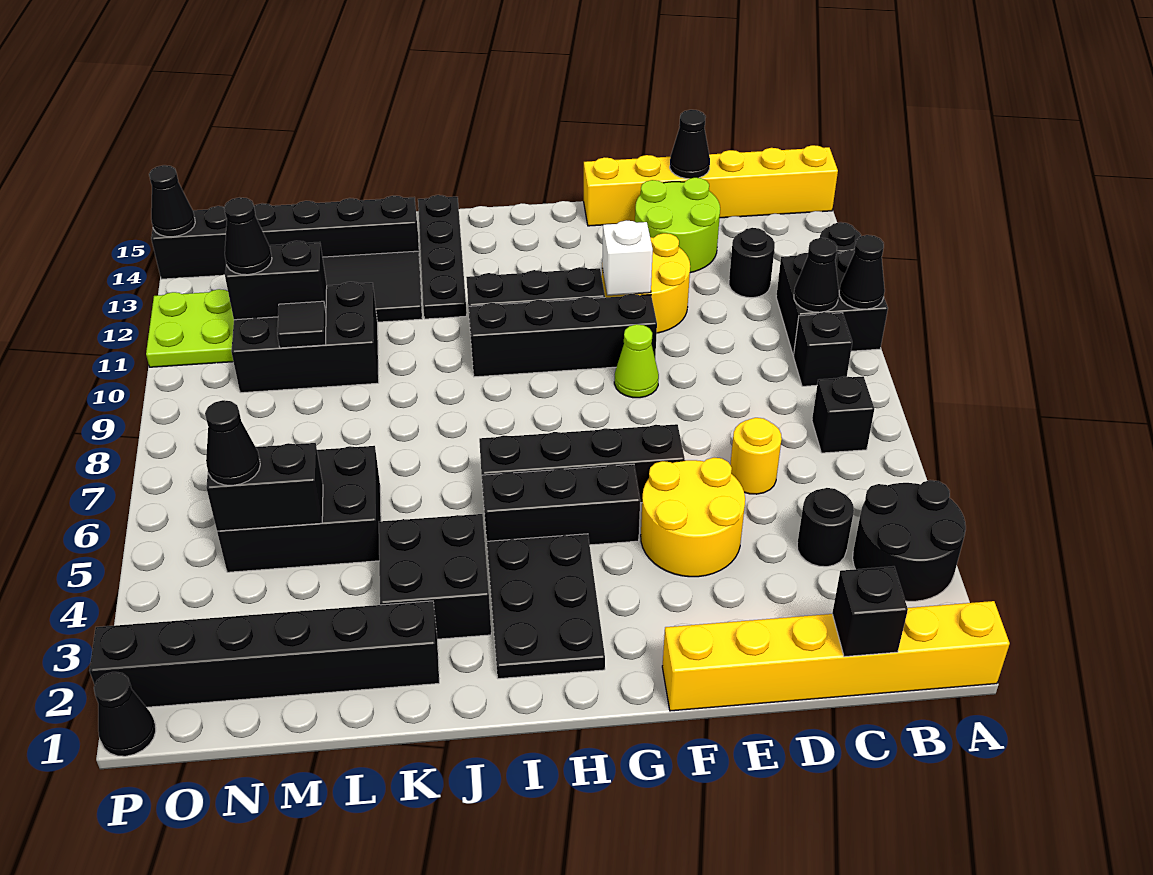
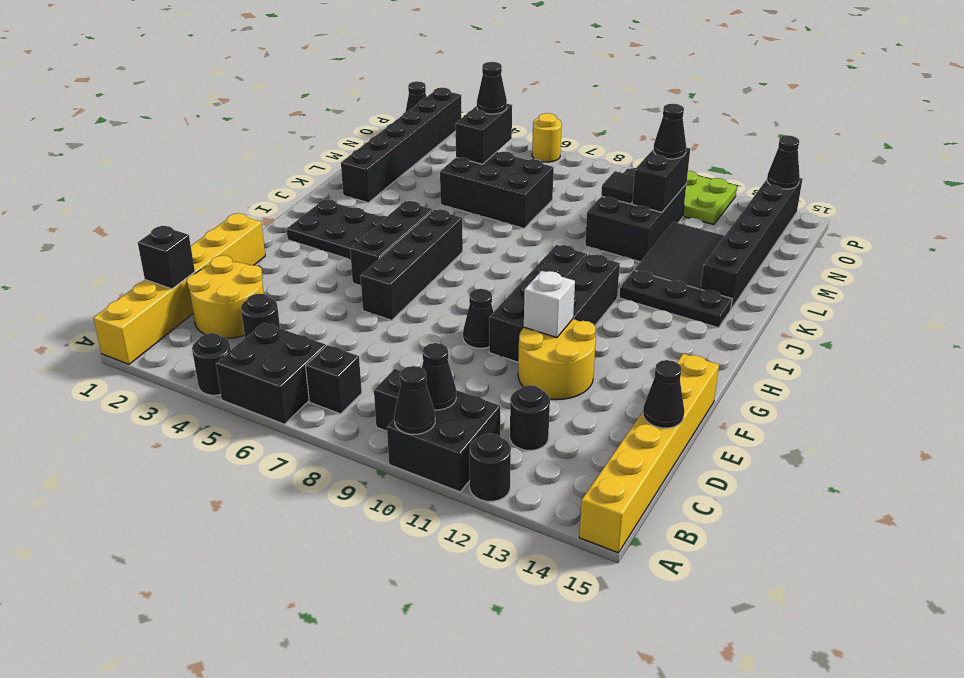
black 2x2 round brick [853,480,966,601] -> black 1x1 round brick [192,333,231,395]
yellow 1x1 round brick [730,418,782,494] -> yellow 1x1 round brick moved to [532,113,562,162]
lime 2x2 round brick [635,178,720,273] -> none
yellow 2x2 round brick [641,458,745,577] -> yellow 2x2 round brick moved to [187,256,264,339]
lime 1x1 cone [614,324,659,398] -> black 1x1 cone [463,289,493,348]
black 2x2 brick [379,514,491,639] -> black 2x2 brick moved to [216,323,326,424]
black 1x4 plate [418,195,467,319] -> black 1x3 plate [619,270,732,328]
black 2x3 brick [217,446,381,572] -> black 2x3 brick turned to [440,152,554,228]

